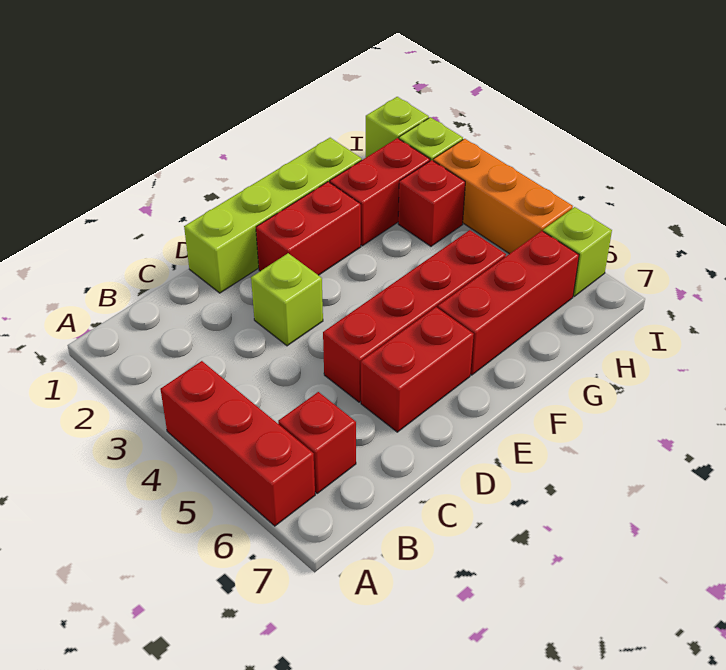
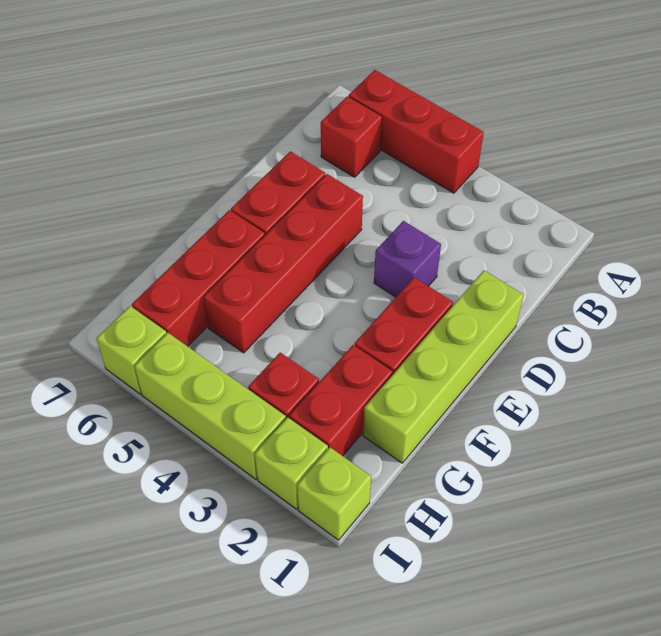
lime 1x1 brick [251,253,323,346] -> purple 1x1 brick [374,221,441,297]
orange 1x3 brick [433,139,573,254] -> lime 1x3 brick [134,333,286,479]

